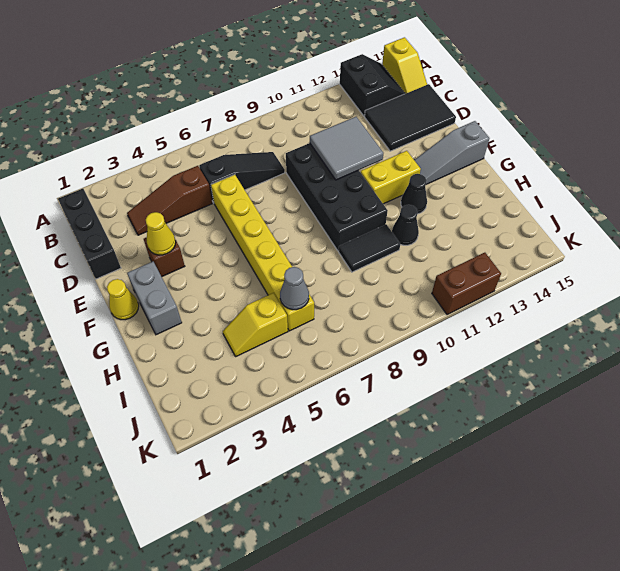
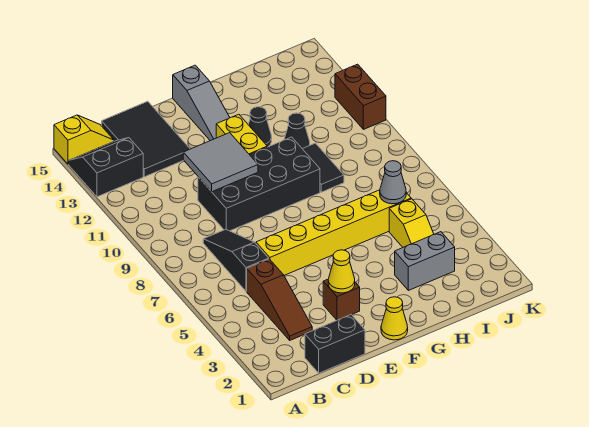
black 1x3 brick [58,189,121,279] -> black 1x2 brick [305,315,365,373]
grey 1x2 brick [127,262,182,335] -> grey 1x2 brick moved to [395,232,455,290]

